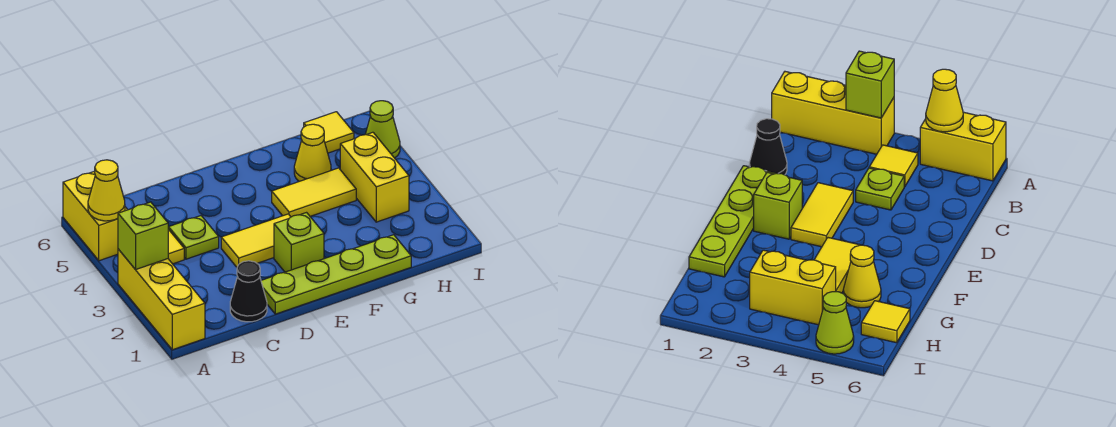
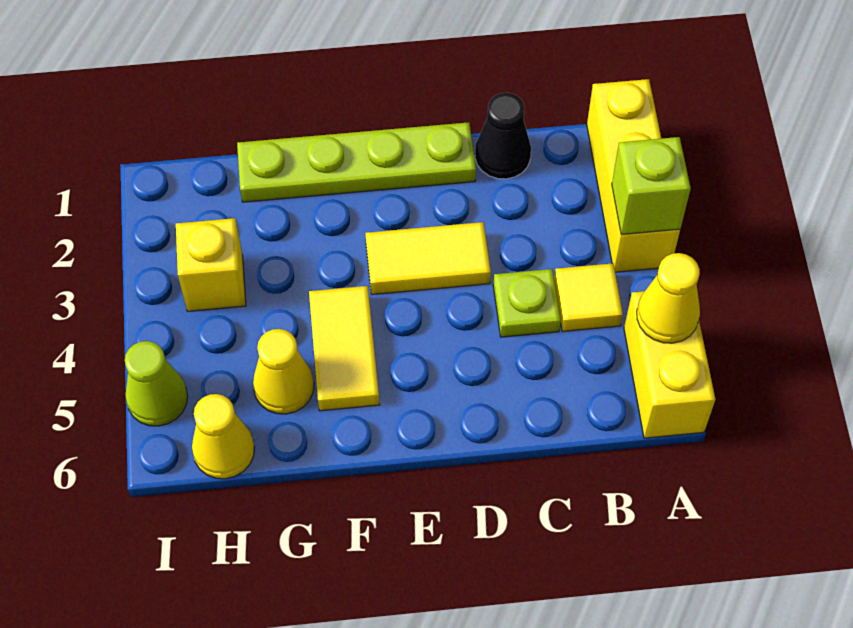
lime 1x1 brick [274,213,324,272] -> none
yellow 1x2 tile [272,168,356,217] -> yellow 1x2 tile turned to [309,286,380,411]
yellow 1x2 brick [340,132,409,222] -> yellow 1x1 brick [176,218,246,311]
yellow 1x1 tile [304,112,354,153] -> yellow 1x1 cone [192,394,255,479]

